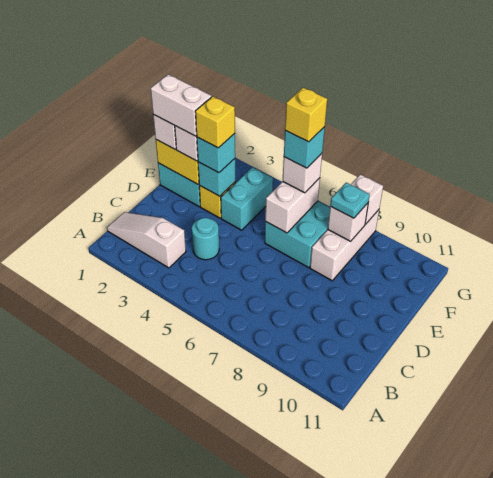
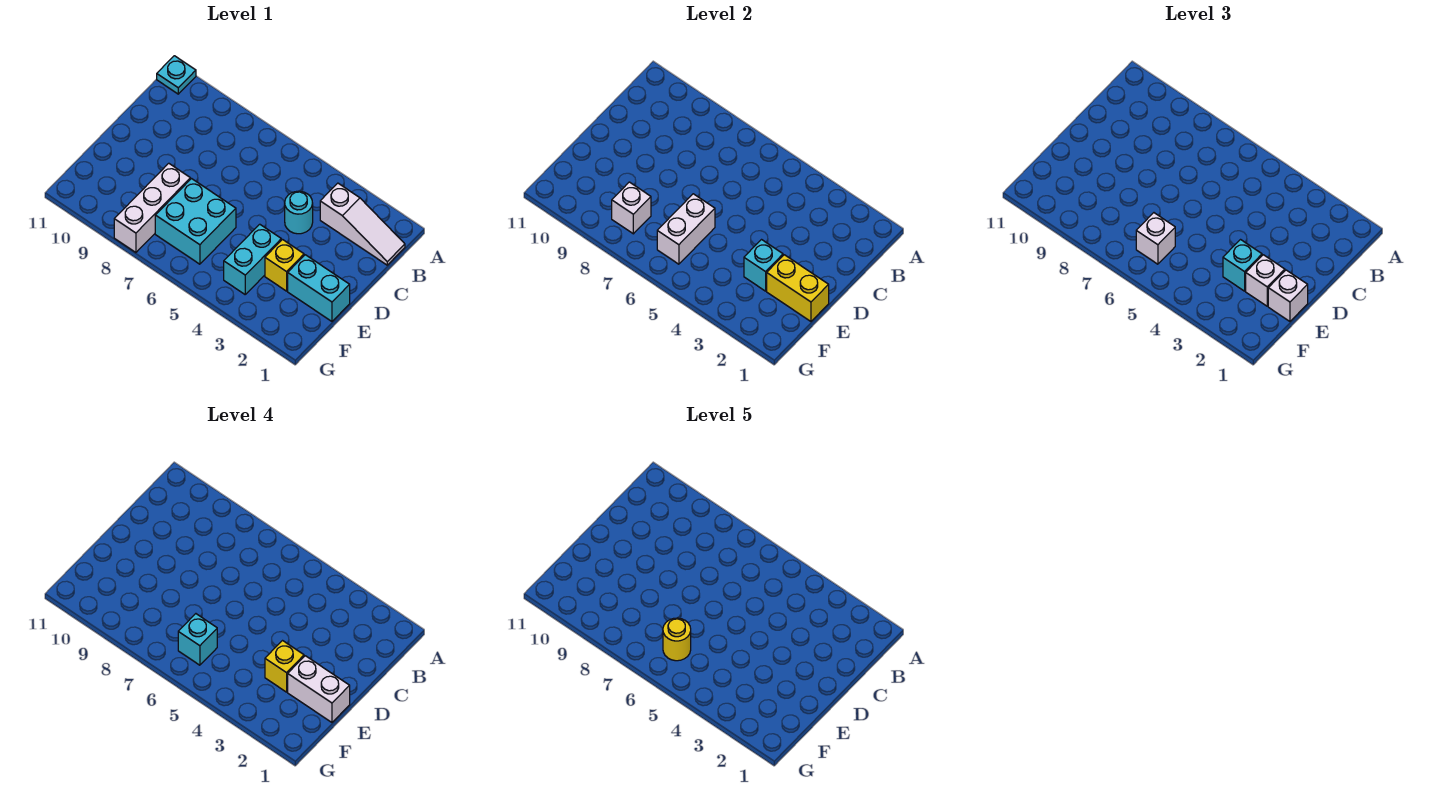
yellow 1x1 brick [285,88,327,142] -> yellow 1x1 round brick [663,618,691,661]
cyan 1x1 plate [330,183,370,218] -> cyan 1x1 plate moved to [157,56,196,94]
white 1x1 brick [351,174,383,224] -> none

